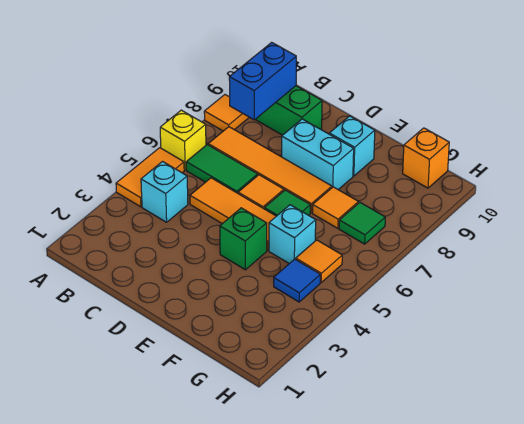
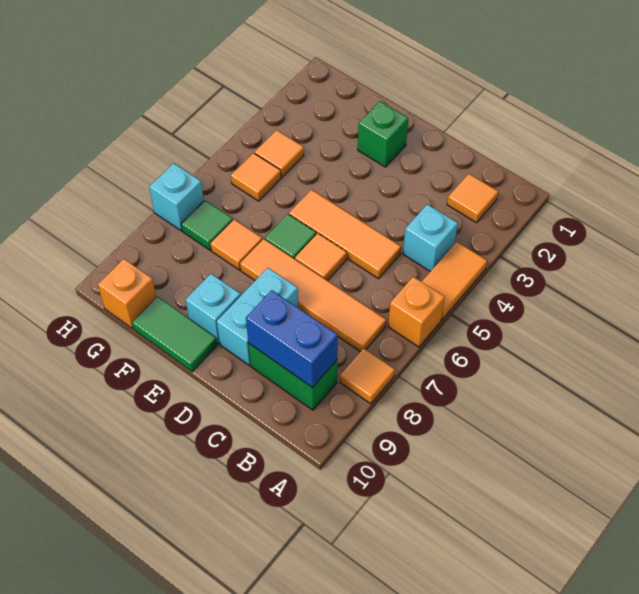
yellow 1x1 brick [160,110,206,170] -> orange 1x1 brick [388,277,445,347]
none -> orange 1x1 tile [447,174,498,223]
green 1x2 tile [186,145,258,193] -> green 1x2 tile moved to [132,297,217,372]
blue 1x2 brick [229,42,296,120] -> blue 1x2 brick turned to [246,290,338,388]
cyan 1x2 brick [282,119,354,190] -> cyan 1x2 brick turned to [217,268,299,365]
green 1x1 brick [220,208,267,270] -> green 1x1 brick moved to [358,101,408,167]
cyan 1x1 brick [269,205,316,264] -> cyan 1x1 brick moved to [149,163,204,231]
blue 1x1 tile [274,259,320,302] -> orange 1x1 tile [255,130,304,177]

